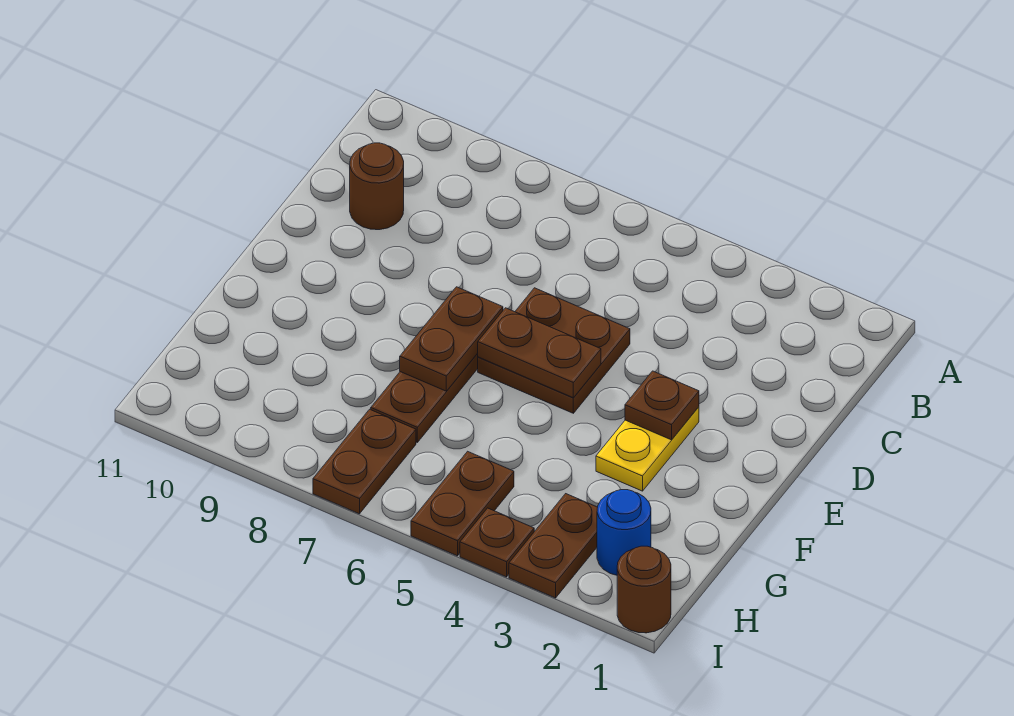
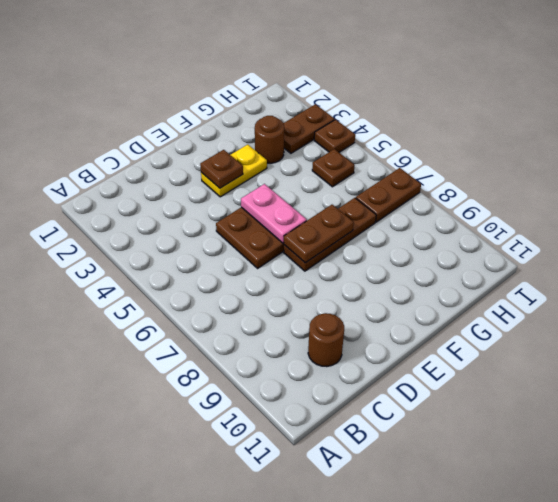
brown 1x2 plate [477,308,601,398] -> pink 1x2 plate [241,184,307,243]
blue 1x1 round brick [597,490,651,575] -> none
brown 1x2 plate [411,451,514,556] -> brown 1x1 plate [312,149,355,187]
brown 1x1 round brick [617,546,671,633] -> brown 1x1 round brick moved to [255,116,284,163]

